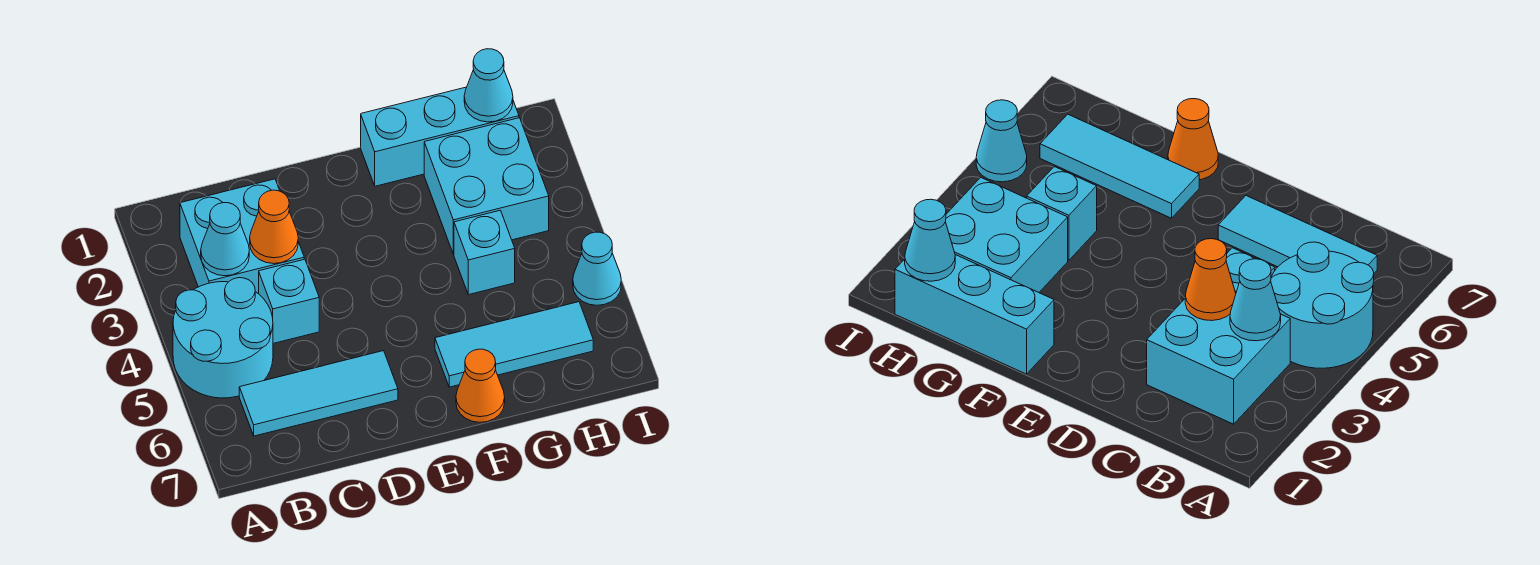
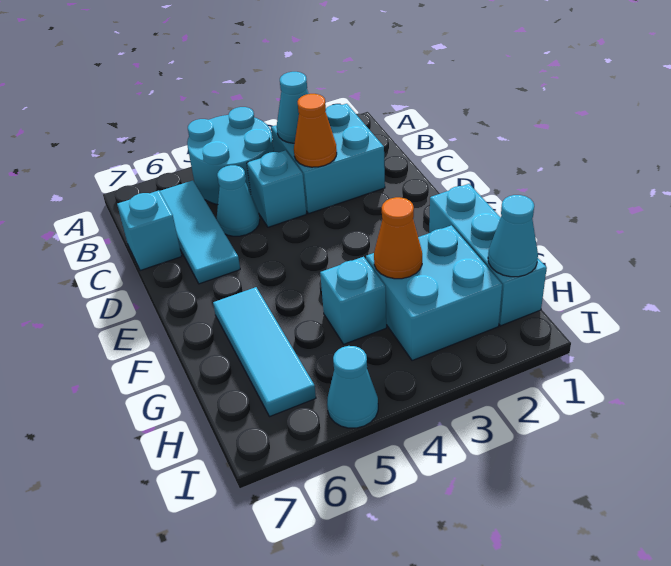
none -> cyan 1x1 cone [217,165,260,236]
none -> cyan 1x1 brick [117,191,181,271]
orange 1x1 cone [456,349,505,422] -> orange 1x1 cone moved to [374,197,422,279]

